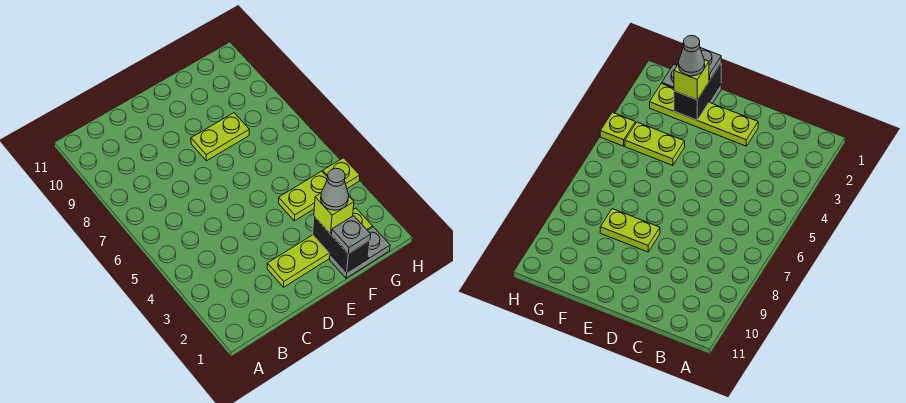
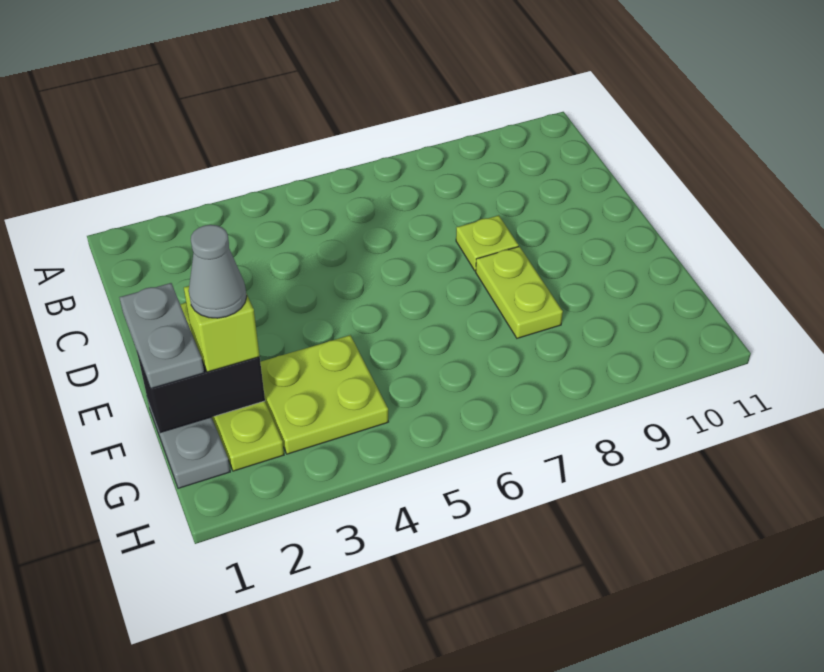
grey 1x1 plate [332,216,371,254] -> grey 1x2 plate [119,283,204,389]
lime 1x2 plate [278,171,328,221] -> lime 2x2 plate [260,335,388,454]
lime 1x1 plate [323,158,360,188] -> lime 1x1 plate moved to [456,215,519,271]

